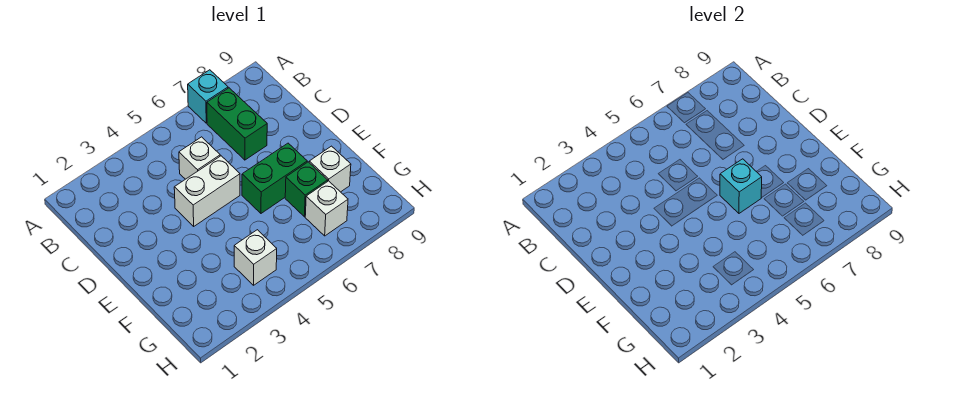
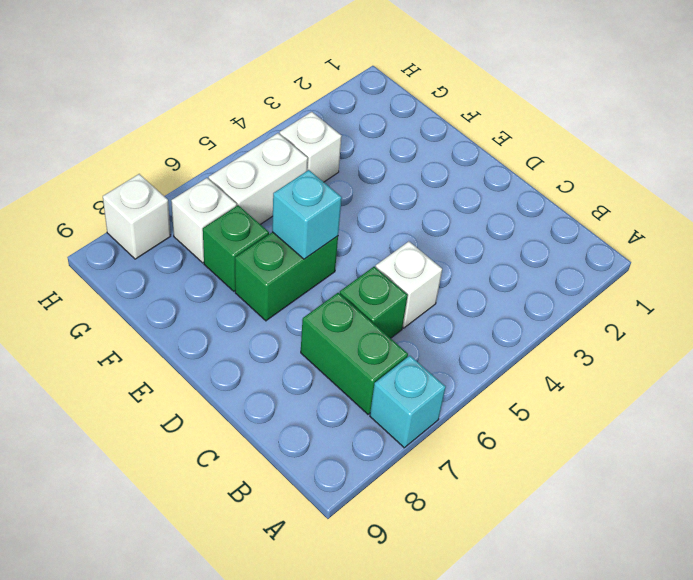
none -> green 1x1 brick [340,267,408,338]
white 1x2 brick [174,156,240,226] -> white 1x2 brick moved to [209,133,308,224]
white 1x1 brick [309,146,351,192] -> white 1x1 brick moved to [103,174,171,259]

